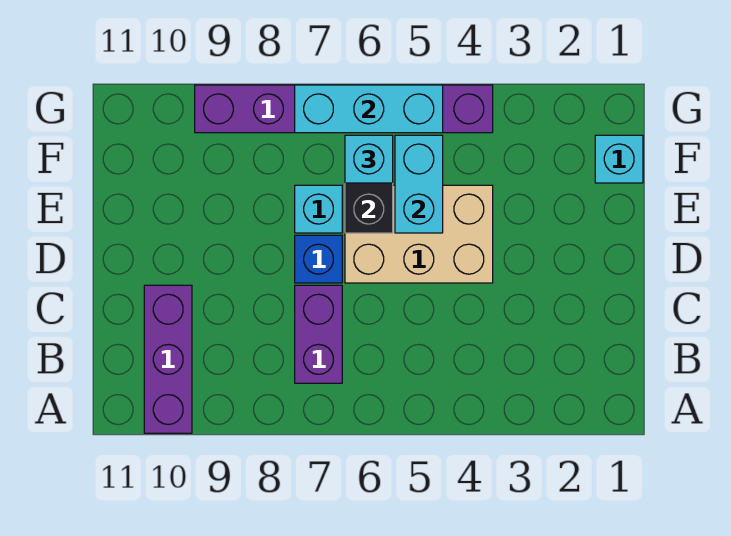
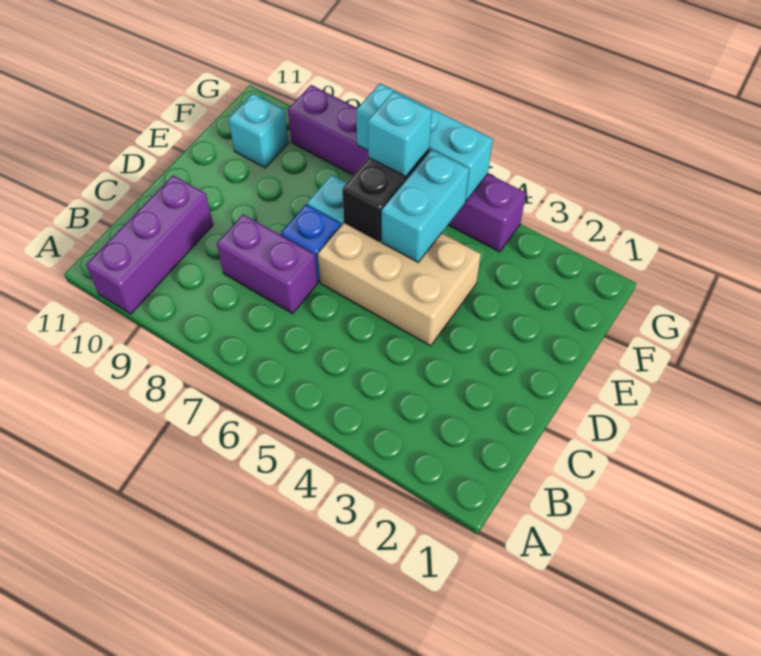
purple 1x2 brick [295,285,342,383] -> purple 1x2 brick turned to [217,214,317,314]
cyan 1x1 brick [595,135,643,183] -> cyan 1x1 brick moved to [229,94,289,168]

